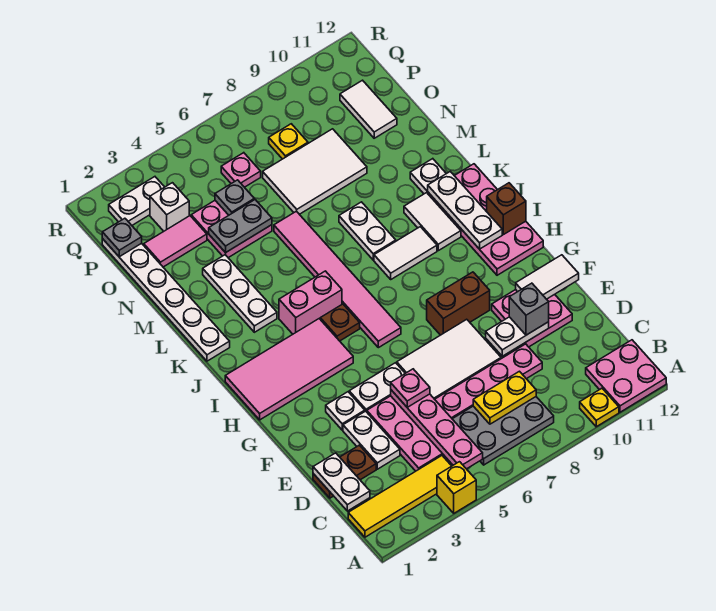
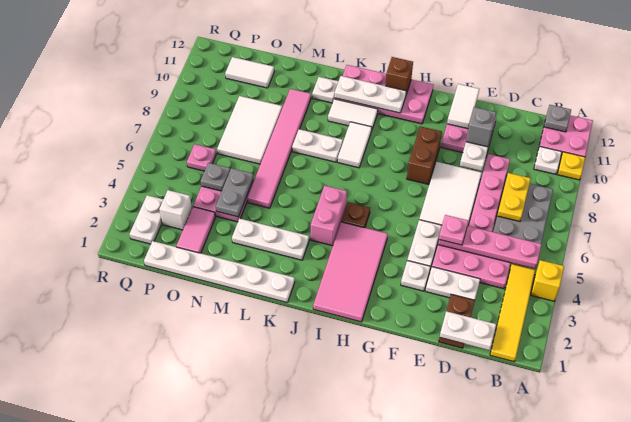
none -> white 1x1 plate [534,146,561,174]
pink 1x6 tile [274,211,401,348] -> pink 1x6 tile turned to [247,89,311,208]
grey 1x1 plate [102,218,142,257] -> grey 1x1 plate moved to [544,105,571,132]
yellow 1x1 plate [269,124,308,159] -> none

